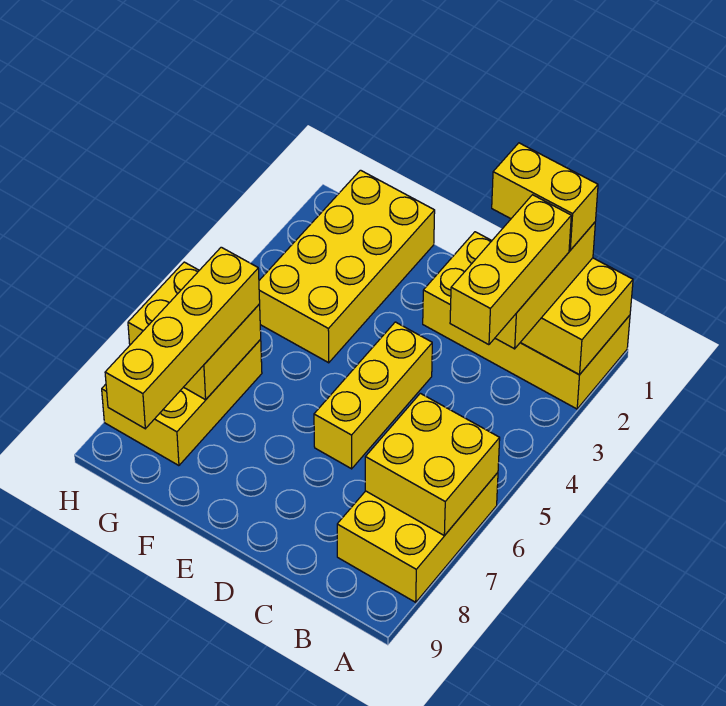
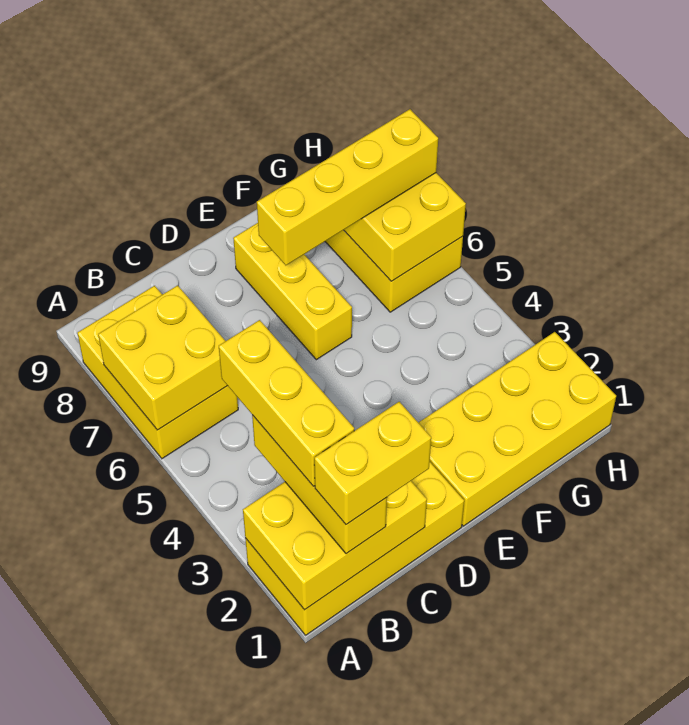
yellow 1x3 brick [314,322,432,469] -> yellow 1x3 brick moved to [233,223,352,360]
yellow 2x4 brick [259,170,435,363] -> yellow 2x4 brick turned to [418,332,616,526]
yellow 1x4 brick [105,247,260,429] -> yellow 1x4 brick turned to [257,109,438,265]

